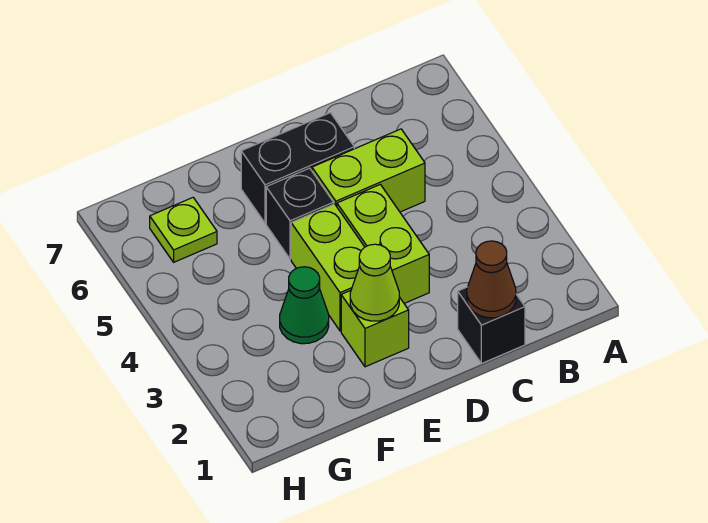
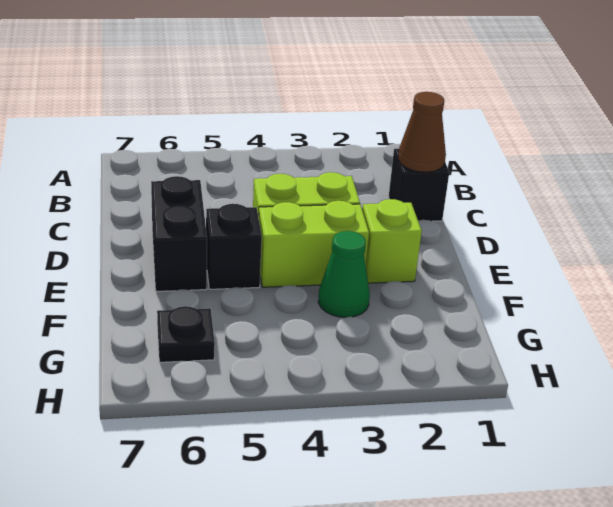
lime 1x2 brick [312,129,425,212] -> none
lime 1x1 cone [350,244,399,321] -> none
lime 1x1 plate [150,198,217,262] -> black 1x1 plate [157,306,215,362]

